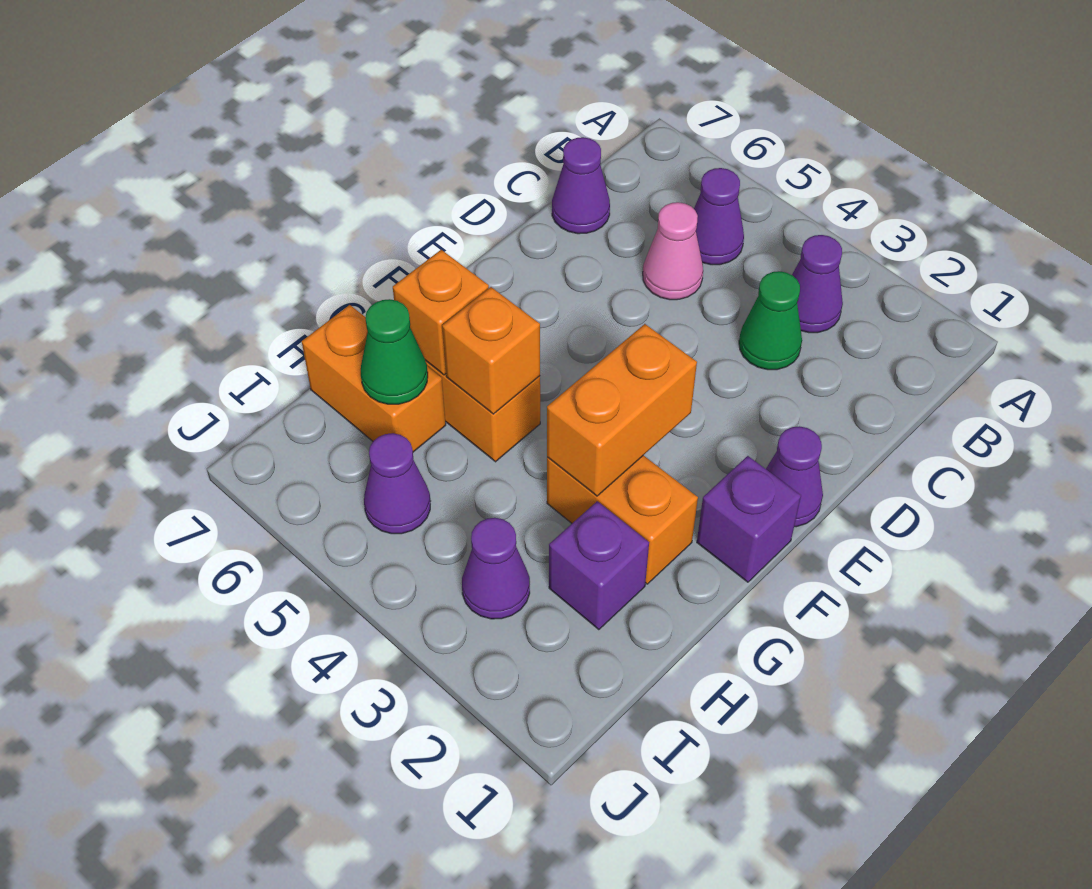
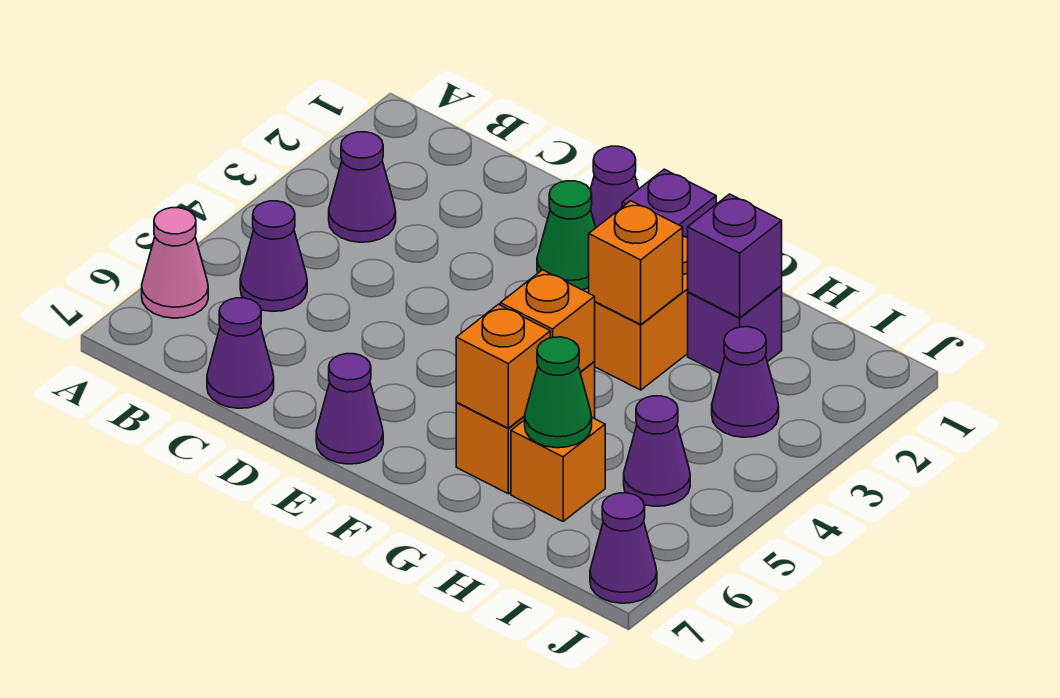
green 1x1 cone [739,271,802,370] -> green 1x1 cone moved to [537,181,596,290]
pink 1x1 cone [643,202,703,300] -> pink 1x1 cone moved to [142,208,208,318]
none -> purple 1x1 cone [316,354,383,464]
orange 1x2 brick [547,324,697,496] -> orange 1x1 brick [589,201,683,325]
none -> purple 1x1 brick [688,194,782,318]
orange 1x2 brick [302,305,446,452] -> orange 1x1 brick [511,418,605,521]
none -> purple 1x1 cone [590,493,657,603]

